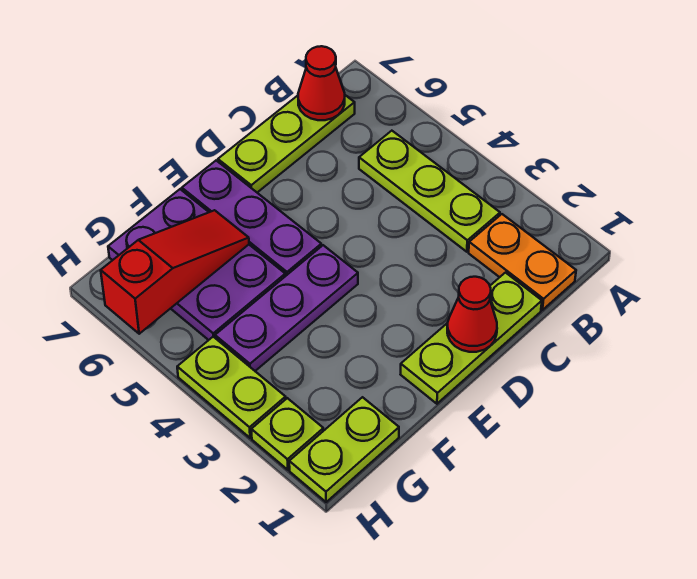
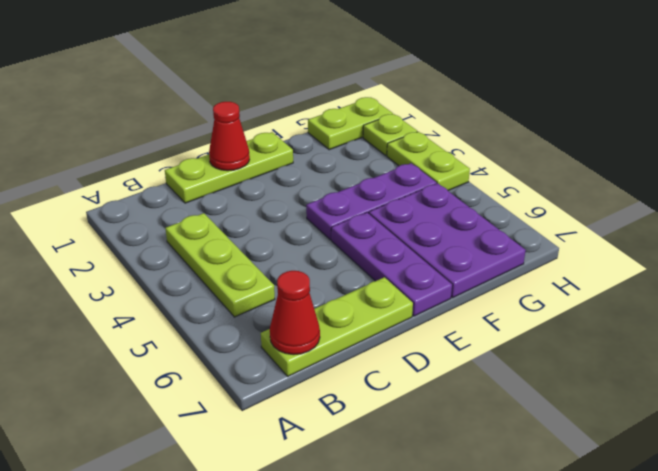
orange 1x2 plate [469,214,576,310] -> none
red 1x3 slope [101,210,249,334] -> none

